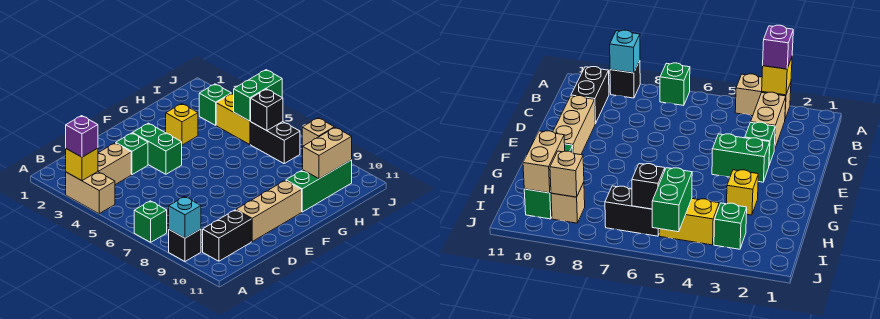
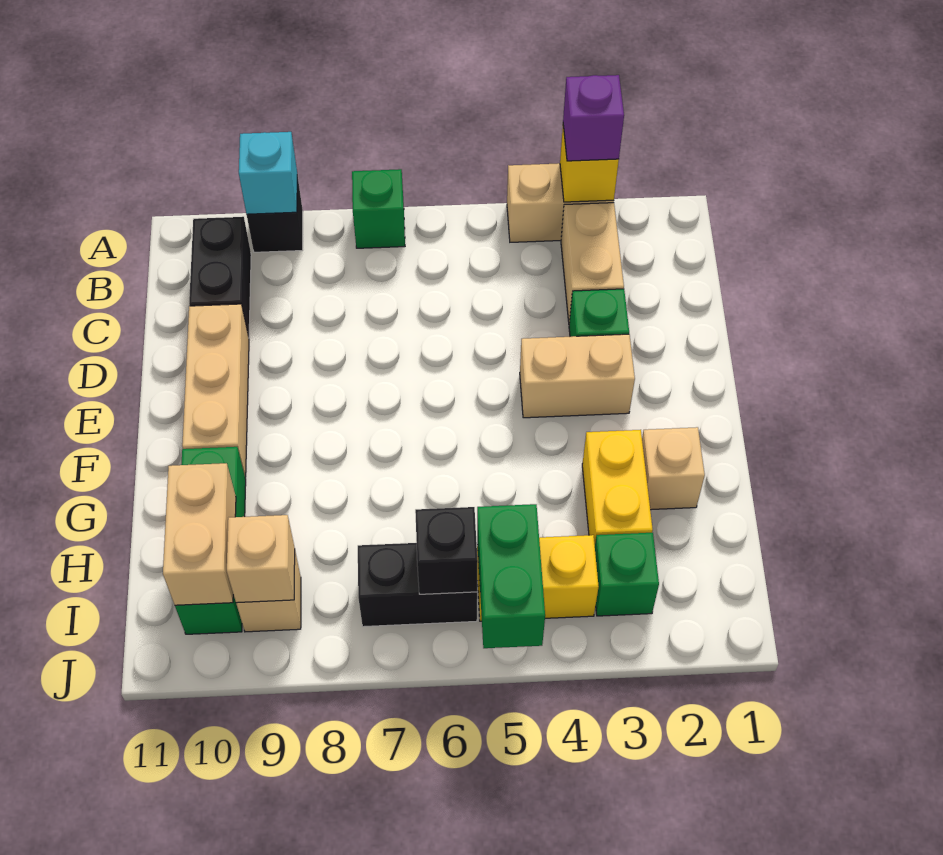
green 1x2 brick [133,123,182,174] -> tan 1x2 brick [520,334,635,418]
none -> tan 1x1 brick [642,427,705,510]
yellow 1x1 brick [166,104,198,145] -> yellow 1x2 brick [582,430,653,545]

